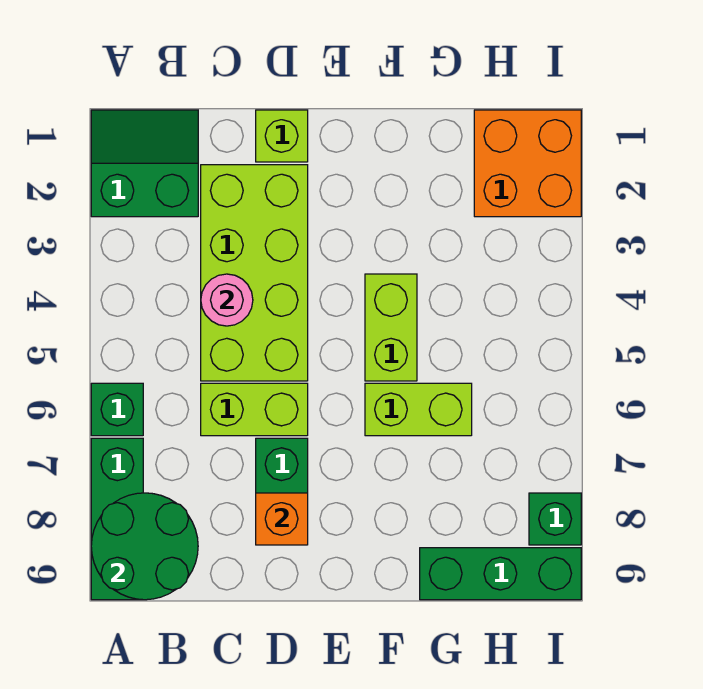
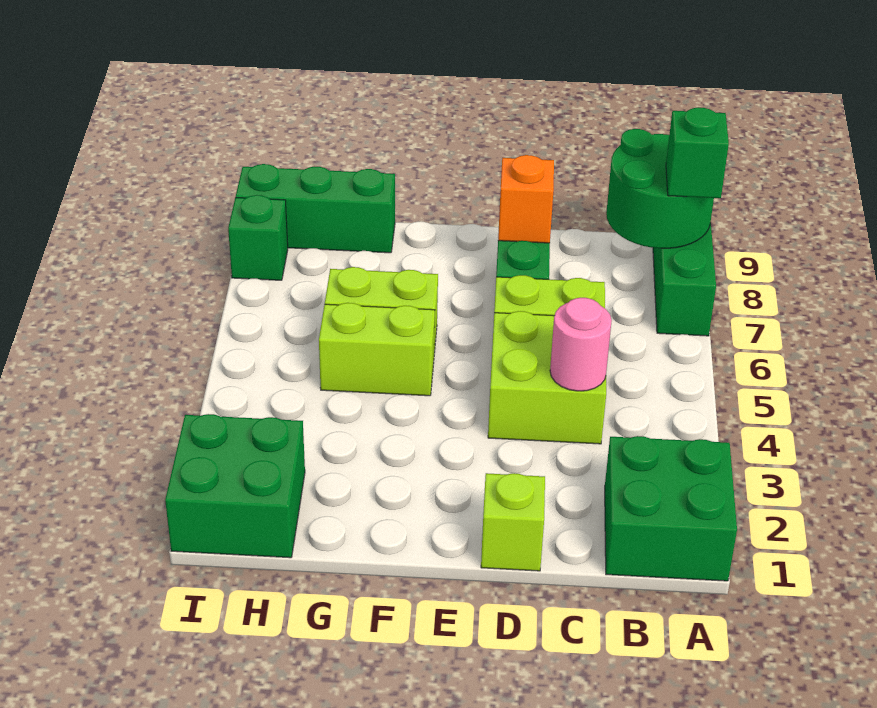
green 2x2 slope [91,110,198,217] -> green 2x2 brick [605,436,737,581]
green 1x1 brick [91,383,143,436] -> green 1x1 brick moved to [666,107,729,198]
lime 2x4 brick [201,165,308,381] -> lime 2x2 brick [488,311,606,444]
lime 1x2 brick [365,274,417,381] -> lime 1x2 brick turned to [319,303,435,396]
orange 2x2 brick [474,110,581,217] -> green 2x2 brick [165,414,305,558]

